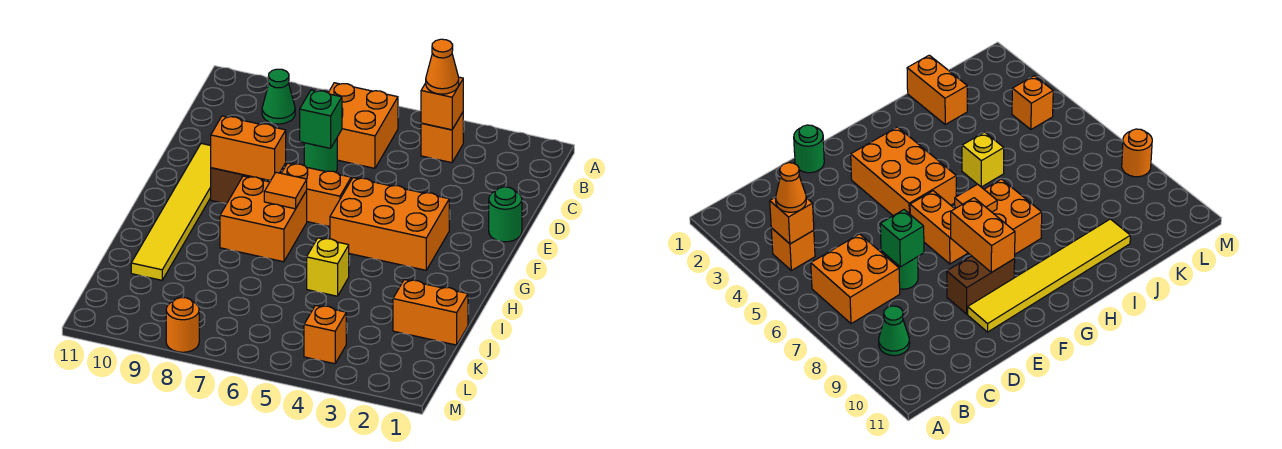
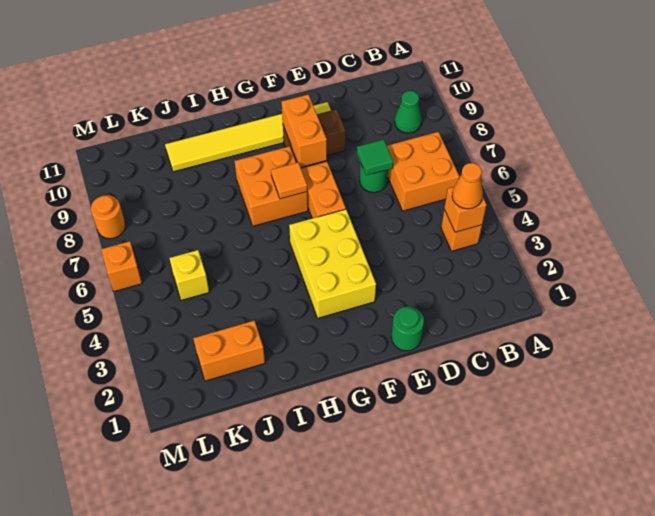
green 1x1 brick [300,90,342,148] -> green 1x1 tile [357,140,393,175]
orange 2x3 brick [330,178,449,270] -> yellow 2x3 brick [289,209,376,318]
yellow 1x1 brick [307,238,349,296] -> yellow 1x1 brick moved to [170,250,209,300]
orange 1x2 brick [393,280,468,345] -> orange 1x2 brick turned to [193,321,265,381]
orange 1x1 brick [304,305,346,364] -> orange 1x1 brick moved to [101,241,142,291]

